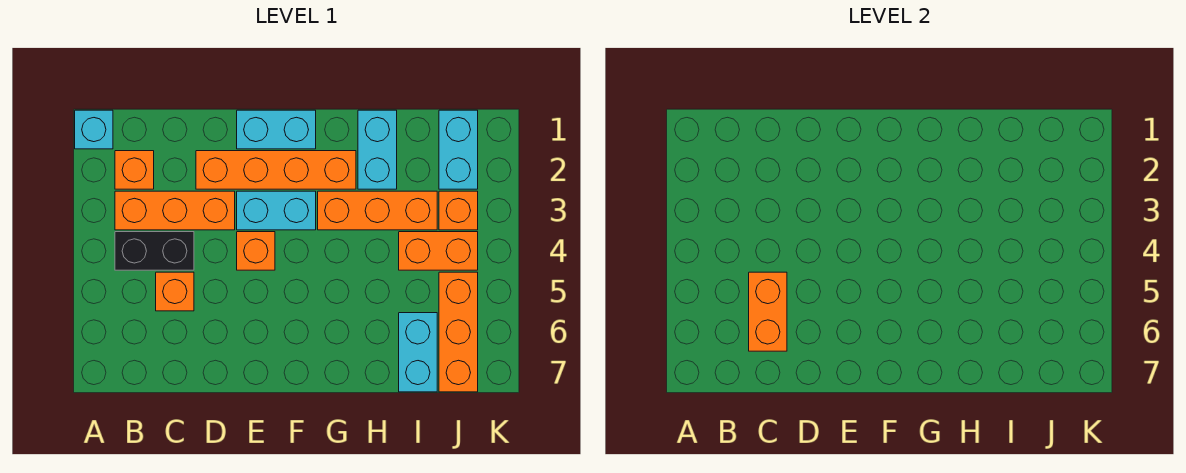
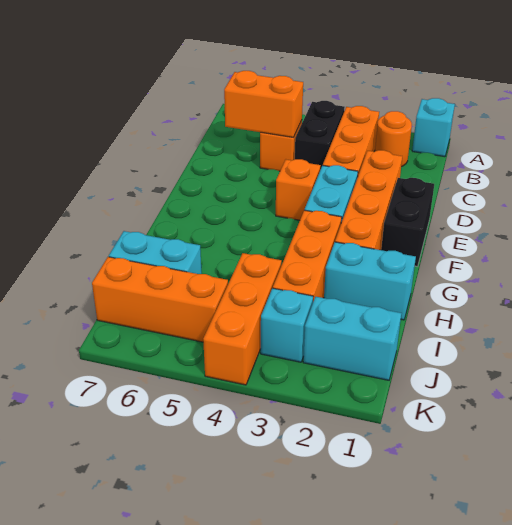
orange 1x1 brick [115,151,154,189] -> orange 1x1 round brick [375,111,412,167]
cyan 1x2 brick [237,110,316,149] -> black 1x2 brick [381,178,434,266]
orange 1x2 brick [399,232,478,270] -> orange 1x3 brick [203,253,282,385]
orange 1x1 brick [439,191,478,230] -> cyan 1x1 brick [261,288,313,362]

